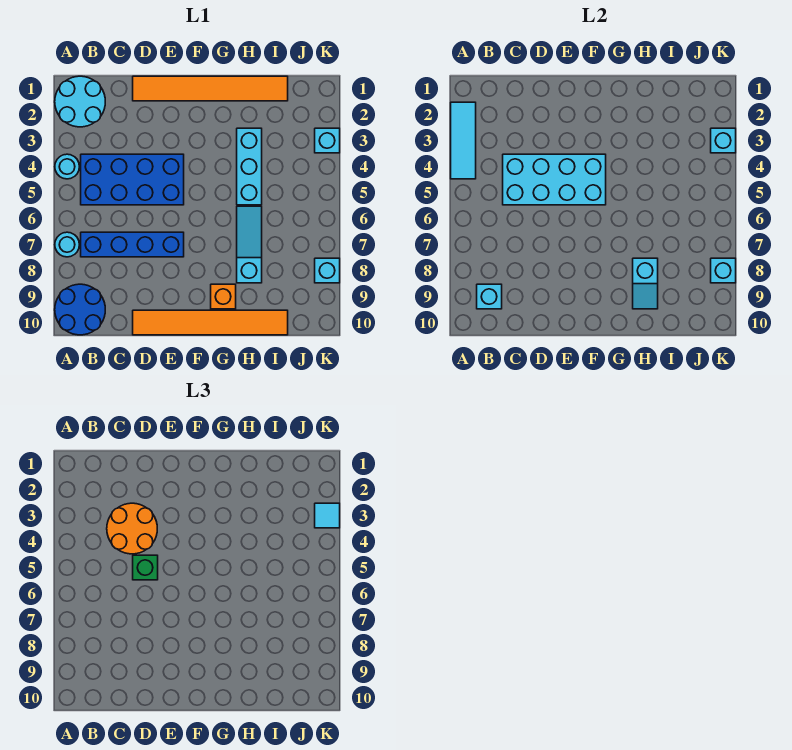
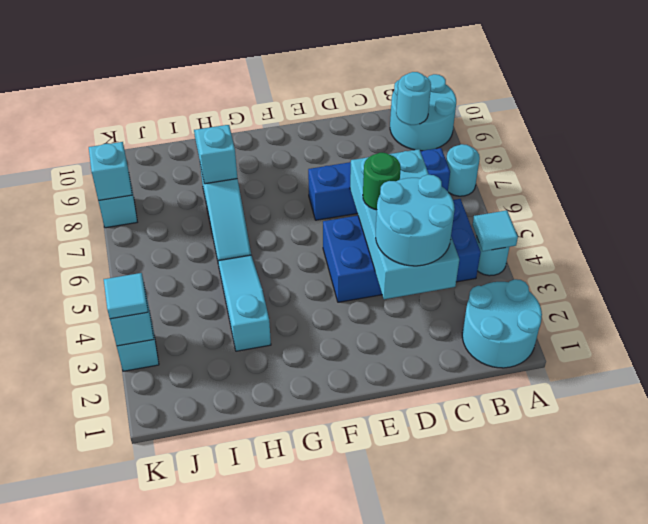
cyan 1x3 tile [451,102,476,179] -> cyan 1x1 tile [472,210,518,251]
blue 2x2 round brick [55,284,105,335] -> cyan 2x2 round brick [390,74,456,151]
cyan 1x1 brick [477,284,502,309] -> cyan 1x1 round brick [396,72,431,125]
orange 2x2 round brick [107,503,157,554] -> cyan 2x2 round brick [376,175,455,266]
cyan 2x4 brick [503,154,606,205] -> cyan 2x4 brick turned to [350,149,459,299]
orange 1x6 tile [133,76,288,101] -> none
green 1x1 brick [133,555,158,580] -> green 1x1 round brick [363,153,401,210]
orange 1x6 tile [133,310,288,335] -> none
orange 1x1 brick [211,284,236,309] -> none
cyan 1x3 brick [237,128,262,205] -> cyan 1x3 slope [218,255,271,351]

